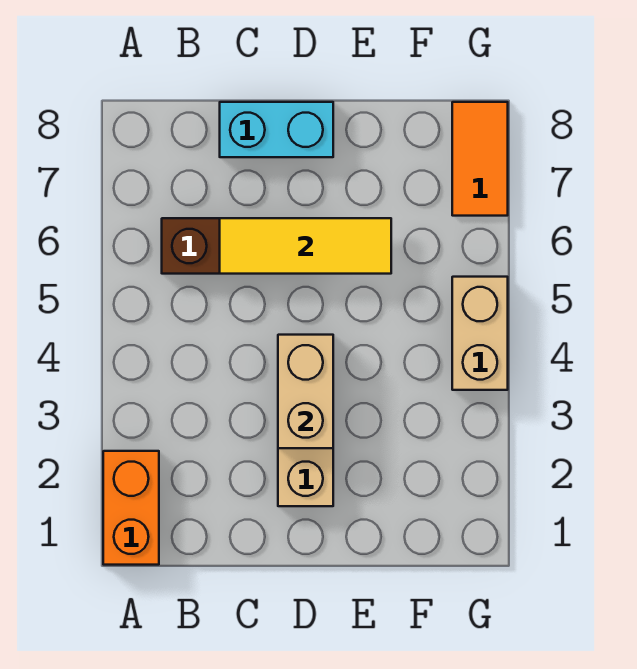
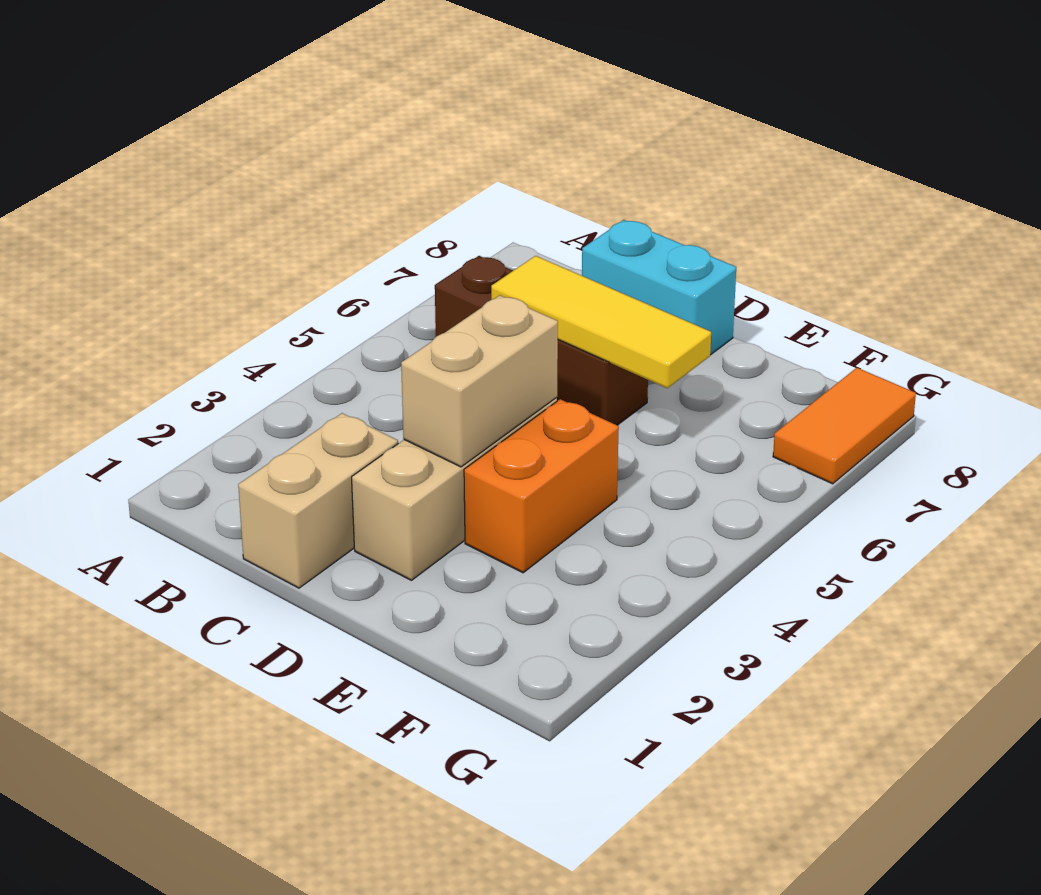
orange 1x2 brick [103,451,159,565] -> orange 1x2 brick moved to [464,399,619,573]
tan 1x2 brick [452,277,508,390] -> tan 1x2 brick moved to [238,413,398,588]

